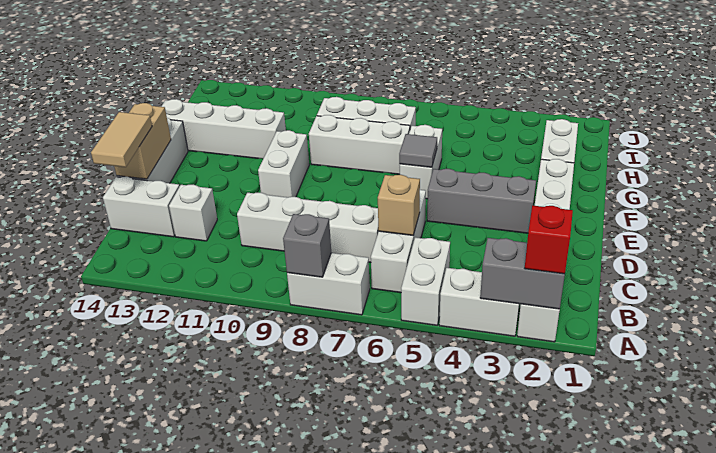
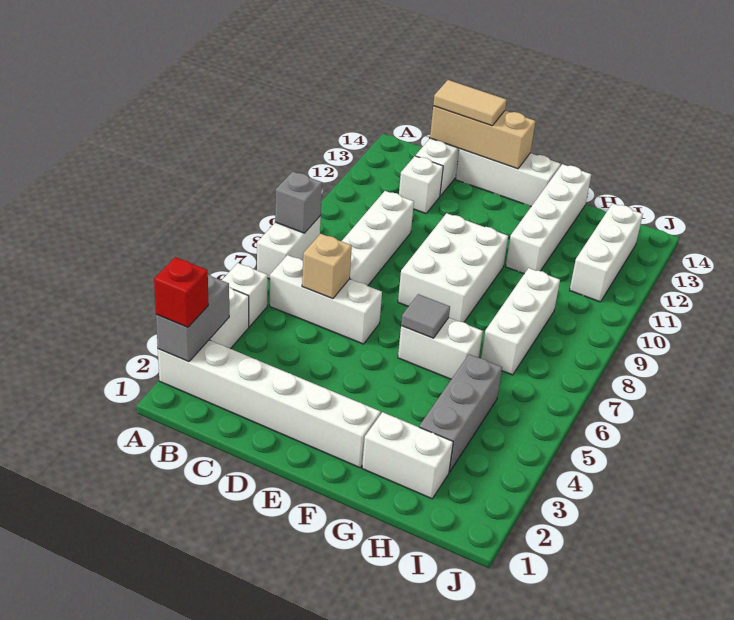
white 1x2 brick [401,237,450,325] -> white 1x1 brick [222,263,268,327]
tan 1x2 brick [114,103,171,179] -> tan 1x3 brick [430,106,536,169]
grey 1x3 brick [427,169,536,233] -> grey 1x3 brick moved to [419,354,502,472]
white 1x2 brick [258,130,309,197] -> white 2x3 brick [398,213,508,322]
white 1x3 brick [309,115,410,174] -> white 1x3 brick moved to [570,203,643,302]

